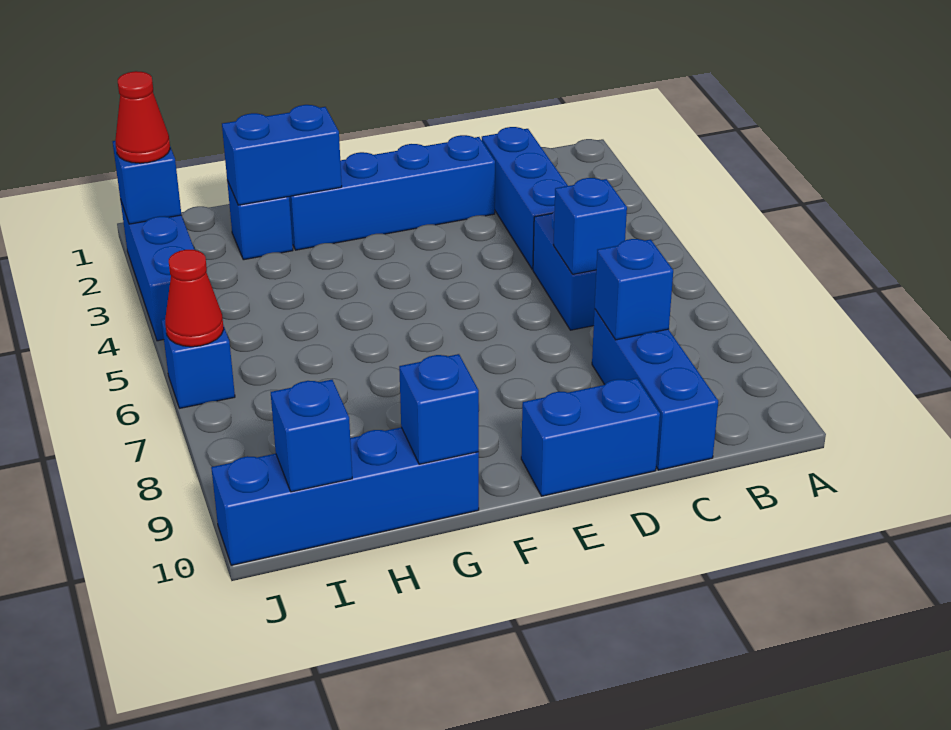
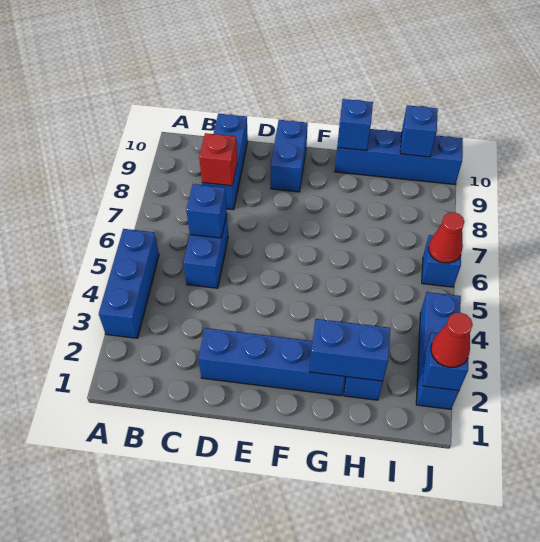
blue 1x3 brick [482,127,568,269] -> blue 1x3 brick moved to [99,229,159,338]
blue 1x1 brick [595,239,673,340] -> red 1x1 brick [199,133,237,186]
blue 1x2 brick [521,378,660,496] -> blue 1x2 brick turned to [271,120,308,192]

